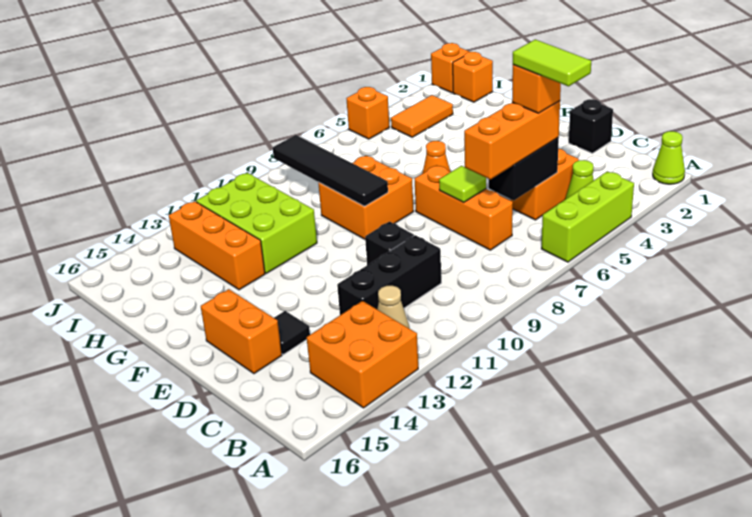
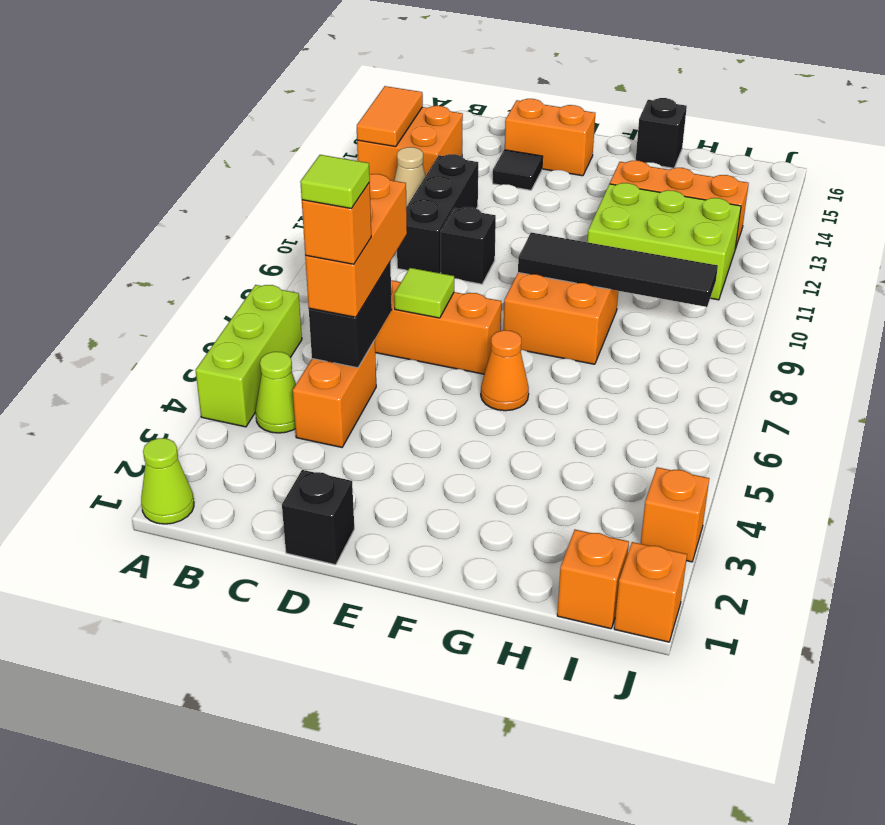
lime 1x2 tile [513,39,591,86] -> lime 1x1 tile [300,155,370,209]
none -> black 1x1 brick [636,98,687,168]
orange 1x2 tile [391,95,453,137] -> orange 1x2 tile moved to [357,86,423,147]
orange 1x1 brick [346,87,389,139] -> orange 1x1 brick moved to [641,467,709,562]

